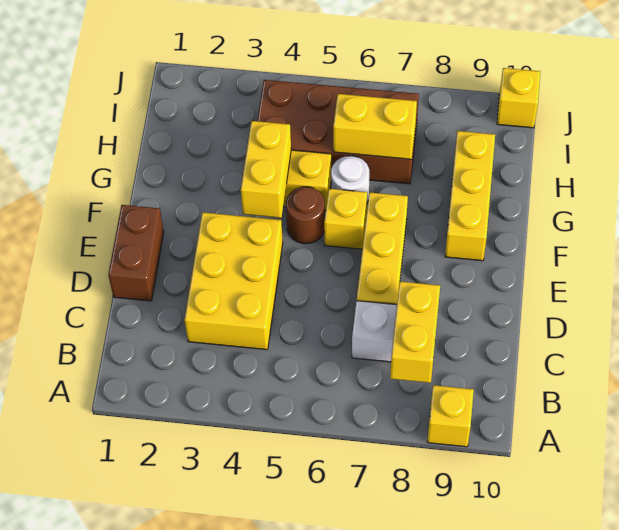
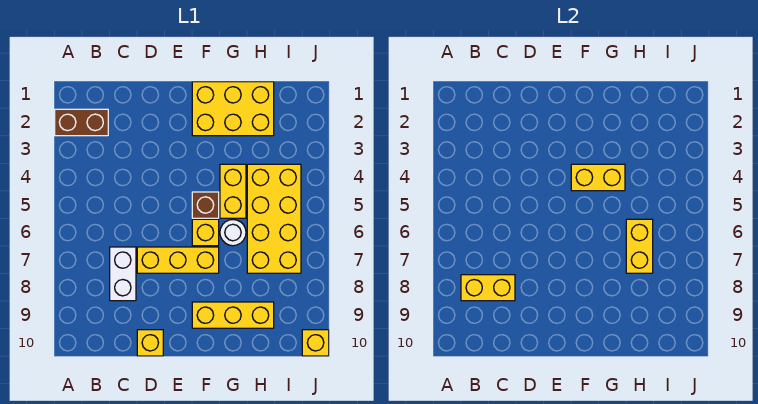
yellow 1x1 brick [427,385,474,447] -> yellow 1x1 brick moved to [137,330,163,356]
yellow 2x3 brick [185,212,283,350] -> yellow 2x3 brick moved to [192,82,274,136]
brown 1x2 brick [108,205,164,301] -> brown 1x2 brick moved to [55,109,108,136]
brown 1x1 round brick [286,187,325,244] -> brown 1x1 brick [192,192,219,218]
brown 2x4 brick [257,80,419,184] -> yellow 2x4 brick [247,164,301,273]

